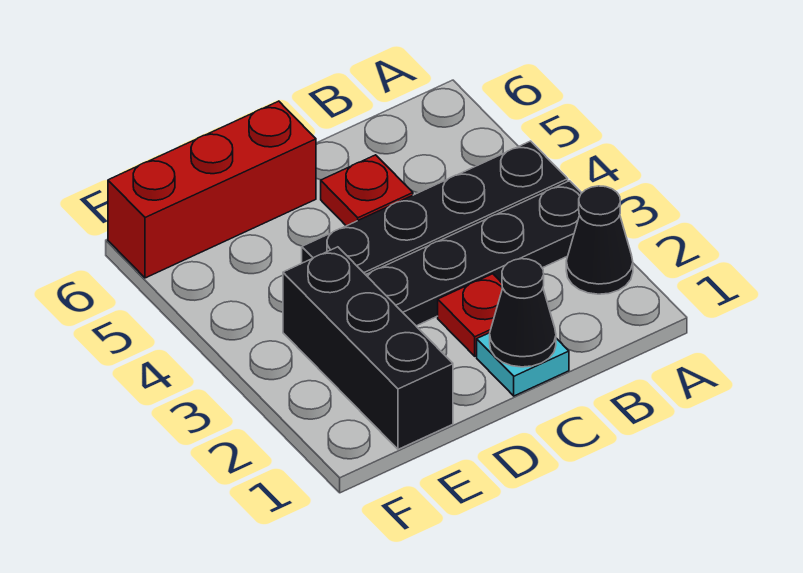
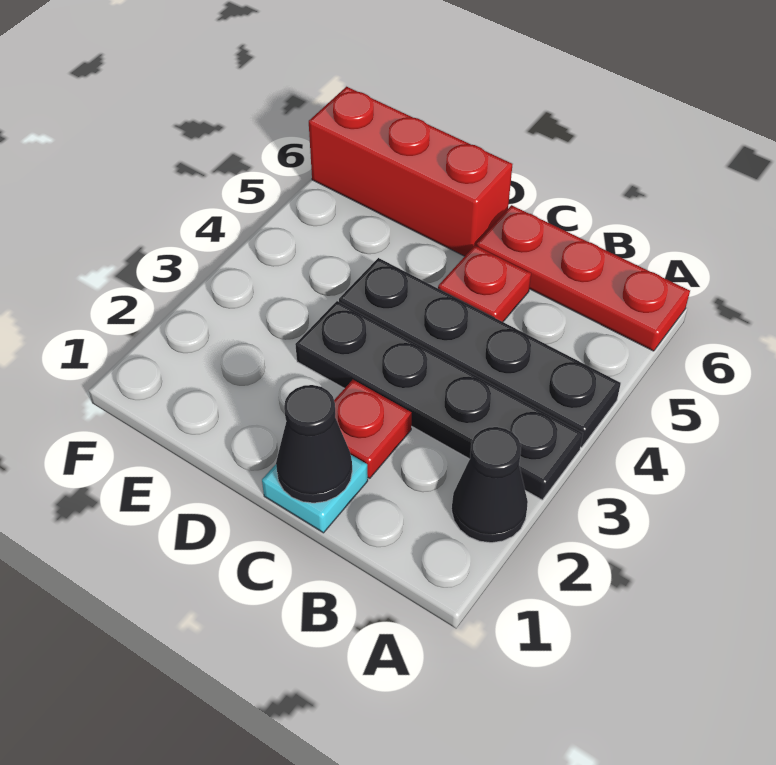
none -> red 1x3 plate [476,205,690,351]
black 1x3 brick [283,247,453,449] -> none

